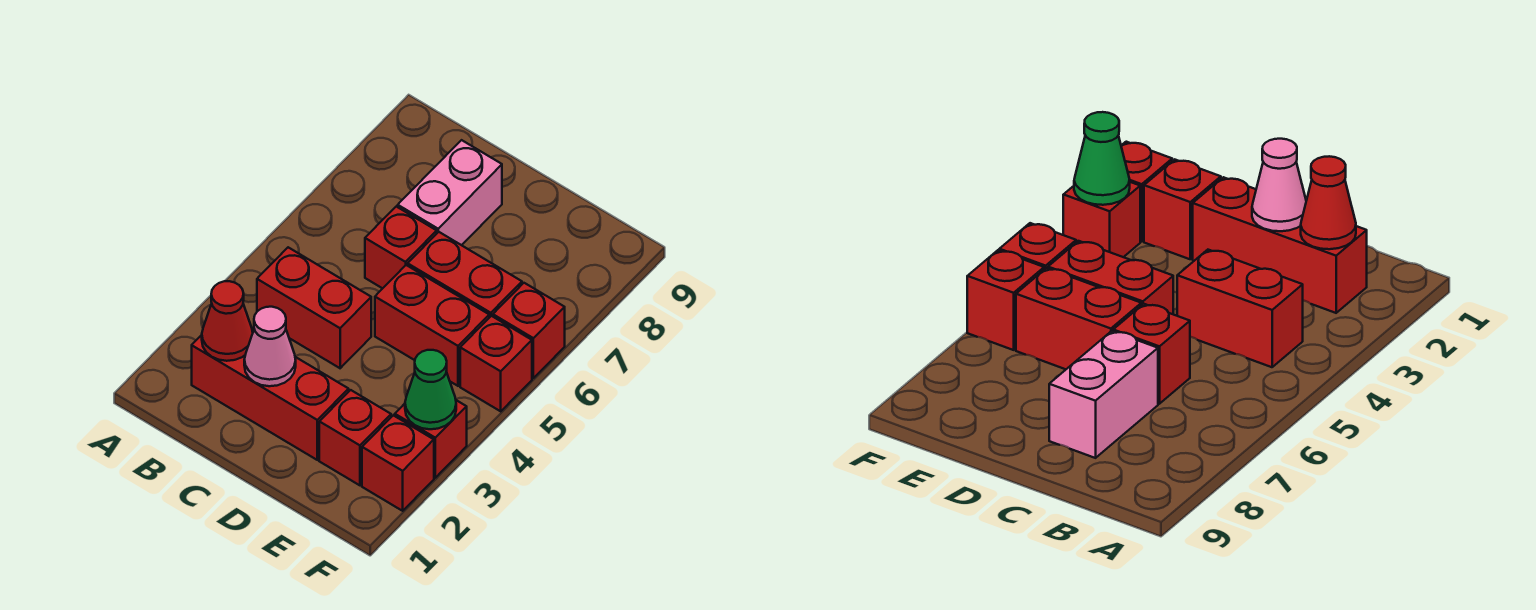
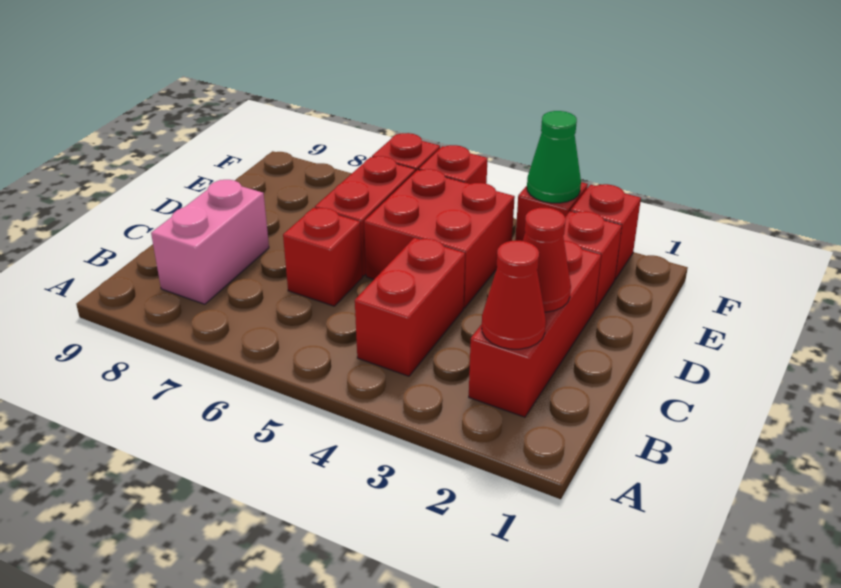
pink 1x1 cone [244,307,296,386] -> red 1x1 cone [523,208,571,312]
pink 1x2 brick [398,140,502,245] -> pink 1x2 brick turned to [151,180,269,304]
red 1x2 brick [375,265,489,386] -> red 2x2 brick [364,169,515,308]

